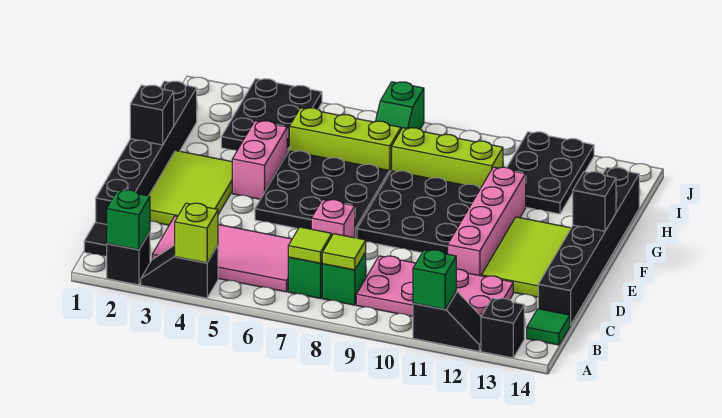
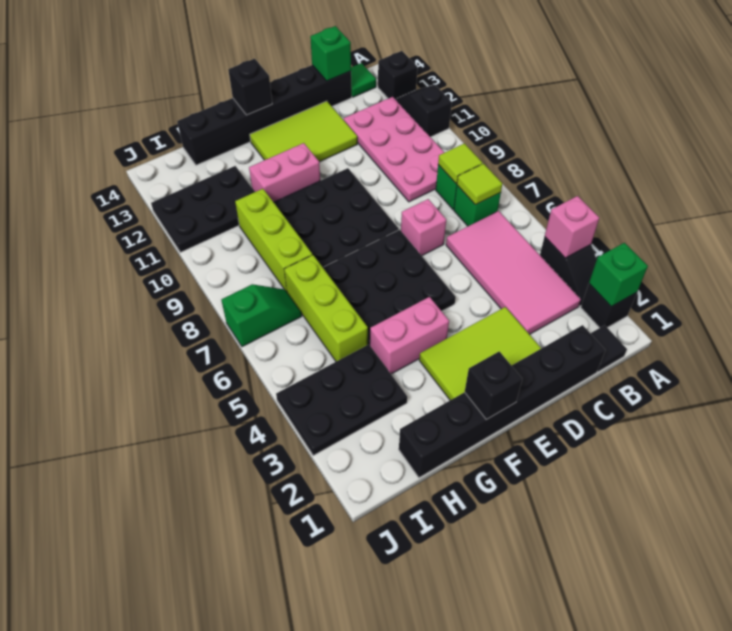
lime 1x1 brick [175,203,218,263] -> pink 1x1 brick [545,196,599,258]
green 1x1 brick [413,250,456,309] -> green 1x1 brick moved to [310,26,351,81]
pink 1x4 brick [448,167,526,276] -> pink 1x2 brick [249,143,320,202]

